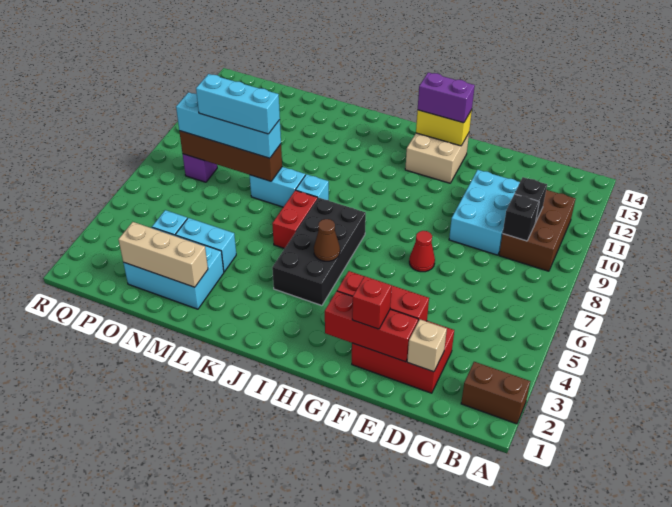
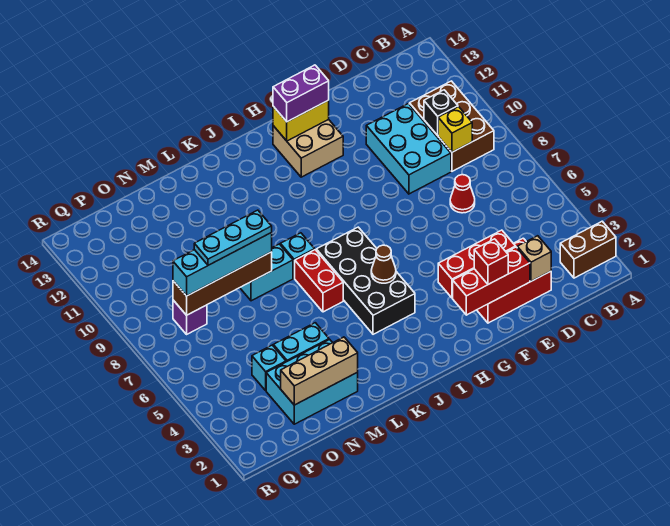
black 1x1 brick [503,194,539,241] -> yellow 1x1 brick [438,107,472,152]
red 1x1 cone [409,231,435,272] -> red 1x1 cone moved to [450,175,475,213]
cyan 1x3 brick [196,74,280,134] -> cyan 1x3 plate [194,210,272,265]

